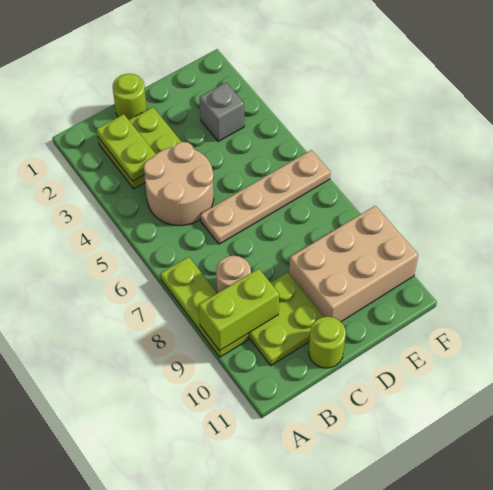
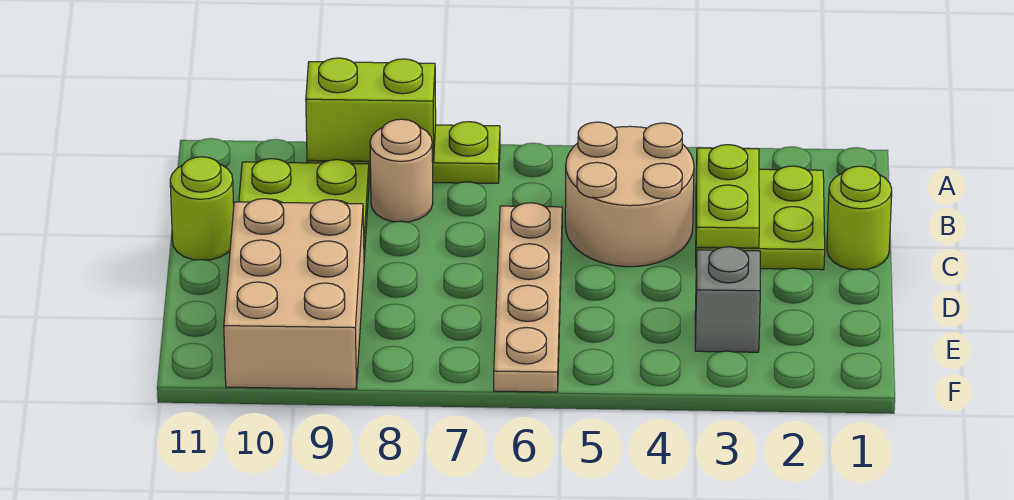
lime 1x2 brick [199,269,279,351] -> lime 1x2 brick turned to [306,58,436,162]
lime 1x2 plate [97,114,156,181] -> lime 1x2 plate turned to [696,145,759,248]

